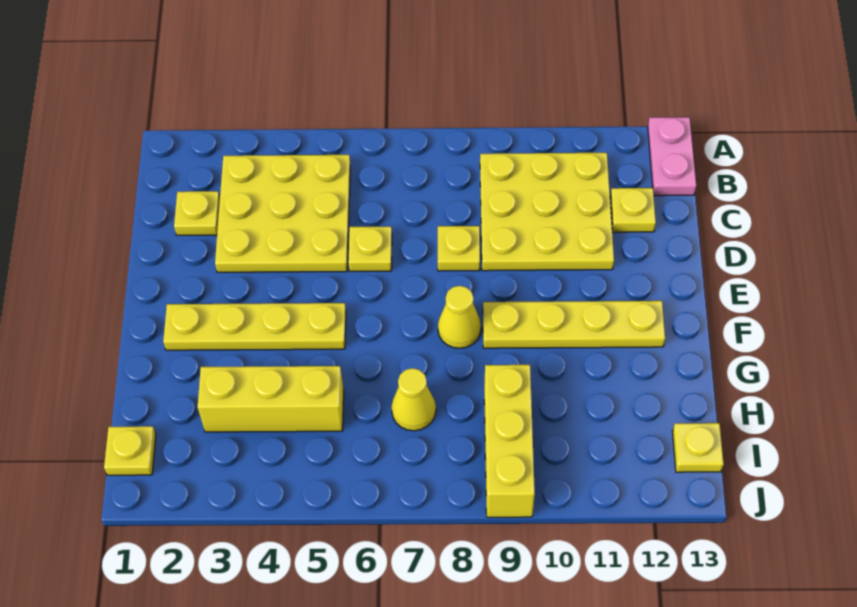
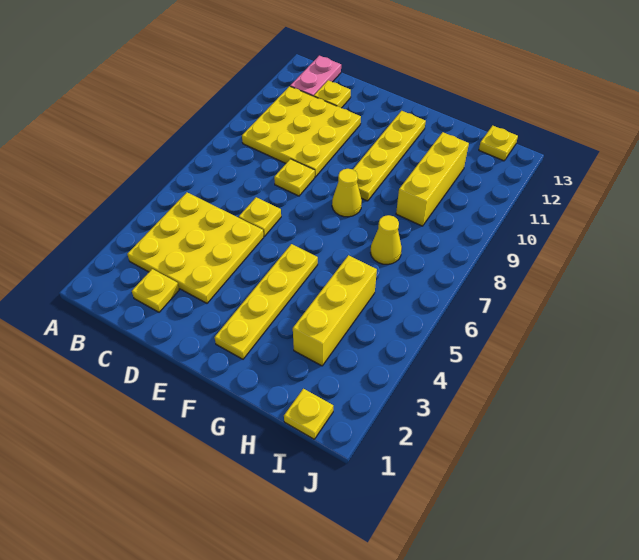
pink 1x2 plate [648,117,696,196] -> pink 1x2 plate turned to [290,56,341,96]
yellow 1x3 brick [484,365,535,517] -> yellow 1x3 brick turned to [396,132,469,226]

